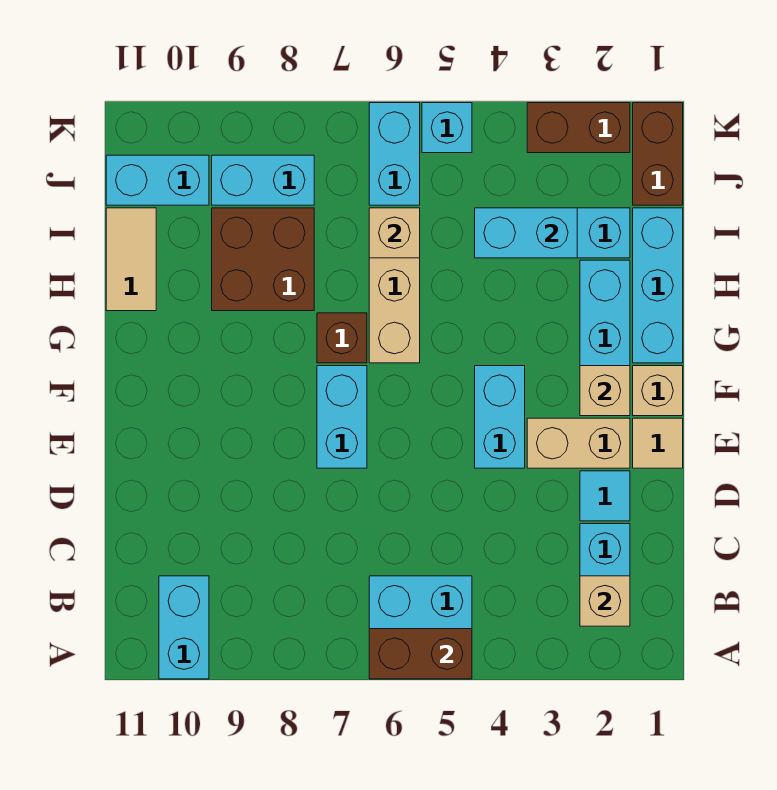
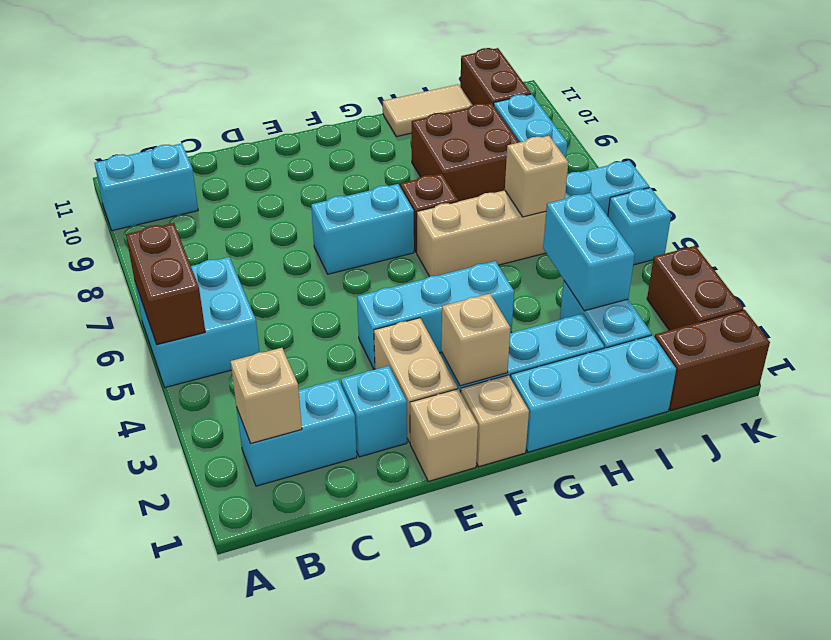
cyan 1x1 tile [580,471,630,521] -> cyan 1x1 brick [341,366,407,457]
tan 1x1 tile [633,418,683,468] -> tan 1x1 brick [410,389,478,481]
cyan 1x2 brick [475,366,525,468] -> cyan 1x3 brick [357,261,514,370]
cyan 1x2 brick [106,155,209,205] -> brown 1x2 brick [460,48,531,105]

